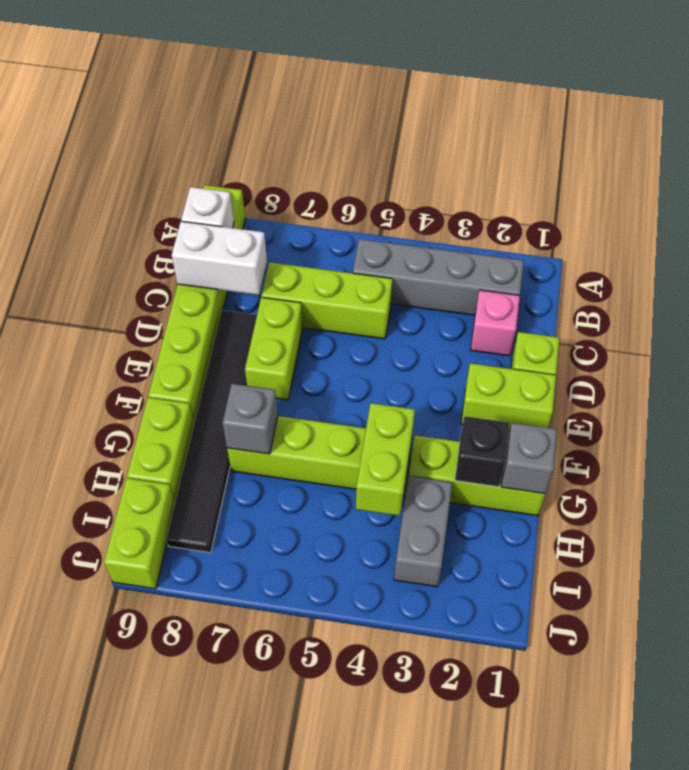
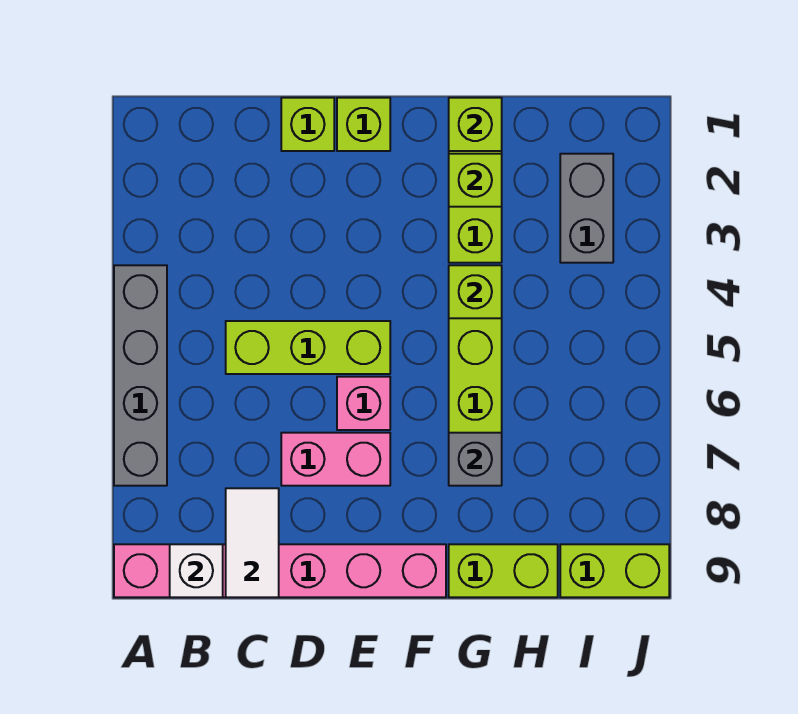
lime 1x6 brick [148,185,245,423] -> pink 1x6 brick [114,544,446,597]
grey 1x4 brick [353,239,524,315] -> grey 1x4 brick moved to [114,265,167,486]
pink 1x1 brick [471,290,520,356] -> pink 1x1 brick moved to [337,377,390,430]
lime 1x3 brick [262,262,392,339] -> lime 1x3 brick turned to [226,321,390,374]
white 1x2 brick [172,221,267,295] -> white 1x2 tile [226,488,279,597]
lime 1x2 brick [245,297,303,400] -> pink 1x2 brick [281,433,390,486]
black 1x6 tile [166,310,257,553] -> none
lime 1x2 brick [461,363,556,431] -> lime 1x1 brick [337,98,390,151]
grey 1x1 brick [501,423,557,494] -> lime 1x1 brick [449,98,502,151]
black 1x1 brick [455,416,509,487] -> lime 1x1 brick [449,154,502,207]
lime 1x2 brick [356,403,415,516] -> lime 1x1 brick [449,265,502,318]
grey 1x2 brick [394,476,452,587] -> grey 1x2 brick turned to [560,154,613,263]

